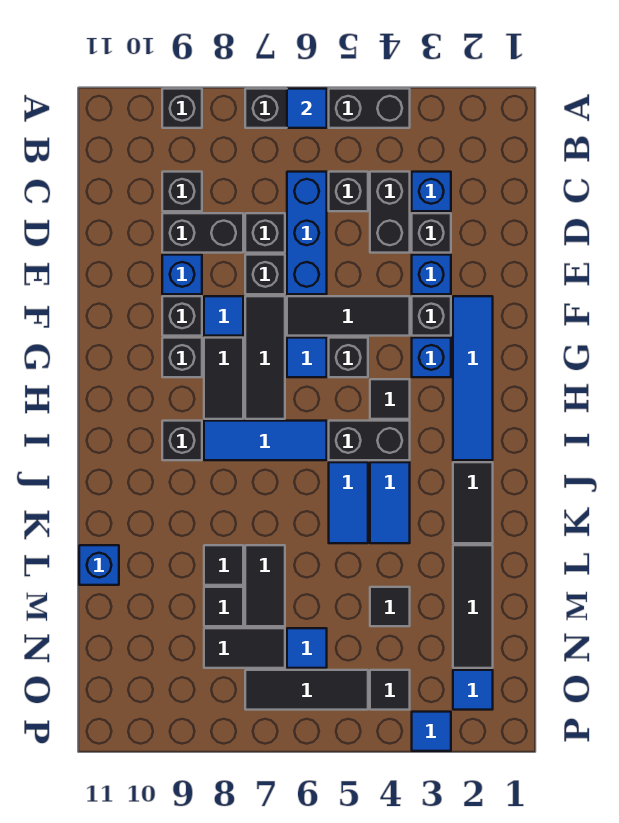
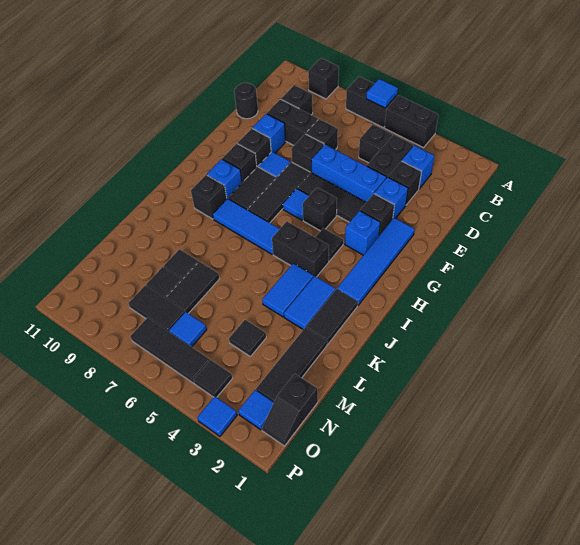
blue 1x3 brick [287,172,327,294] -> blue 1x3 brick turned to [311,145,386,202]
none -> black 1x1 round brick [234,83,258,119]
blue 1x2 tile [329,462,368,543] -> blue 1x2 tile moved to [284,276,335,330]
blue 1x1 brick [79,545,119,585] -> blue 1x1 brick moved to [207,159,242,198]
none -> black 1x2 slope [262,374,318,446]

